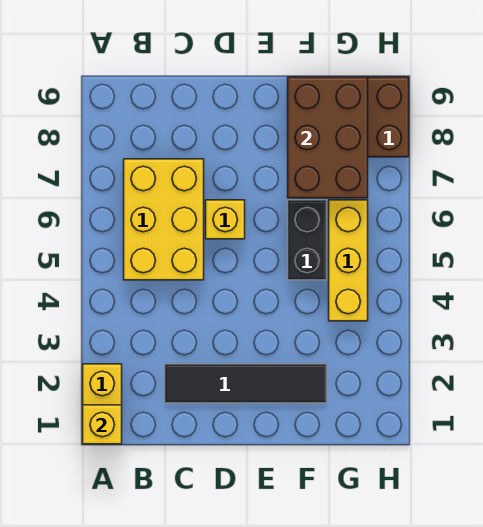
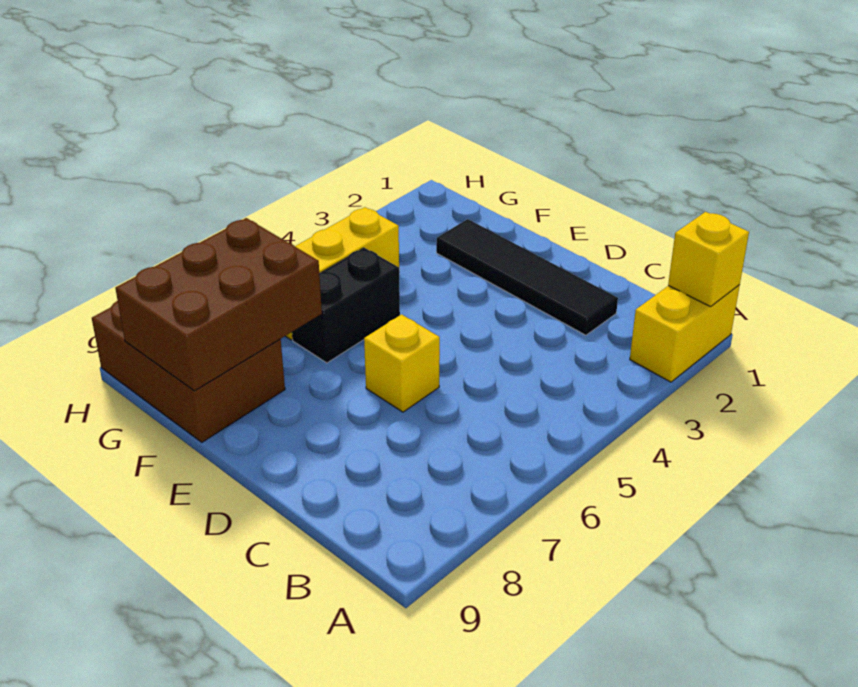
yellow 2x3 brick [124,159,204,280] -> none

